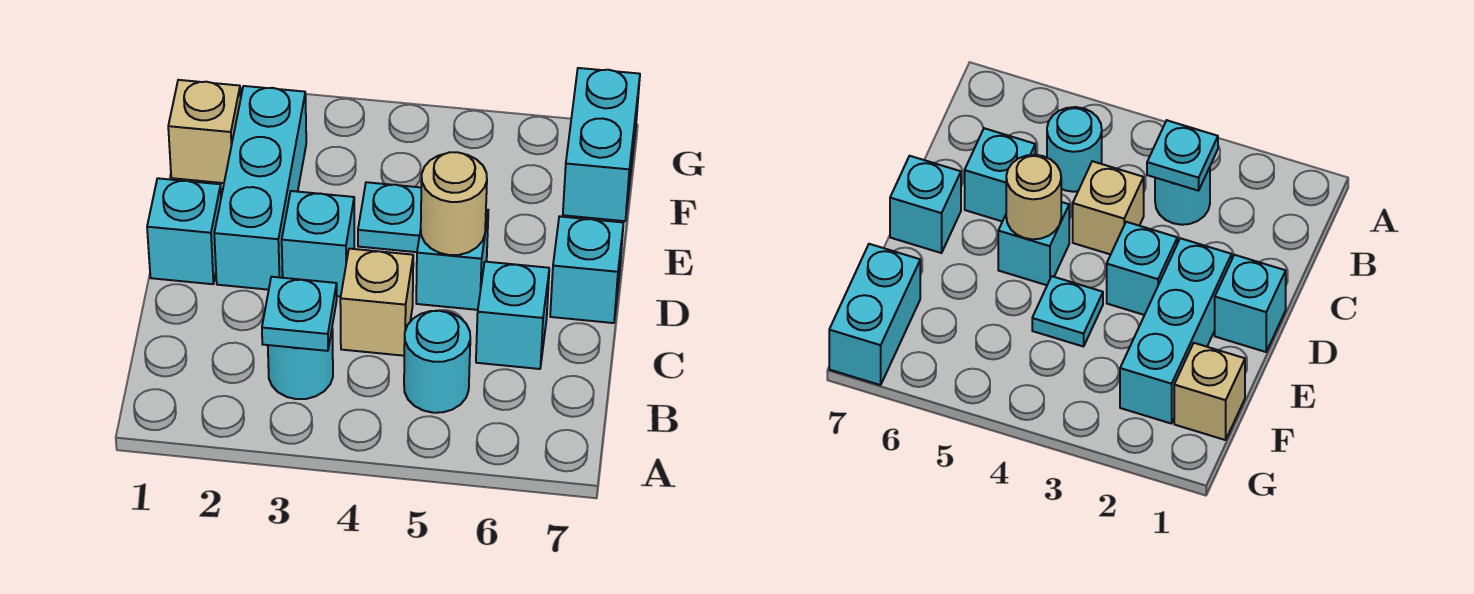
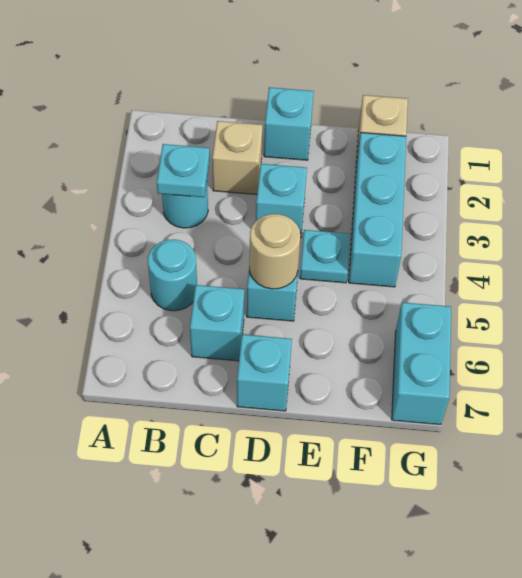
tan 1x1 brick [340,249,413,356] -> tan 1x1 brick moved to [212,121,263,194]
cyan 1x3 brick [214,86,306,290] -> cyan 1x3 brick turned to [349,133,406,287]
cyan 1x2 brick [563,68,640,221] -> cyan 1x2 brick turned to [392,302,451,425]

